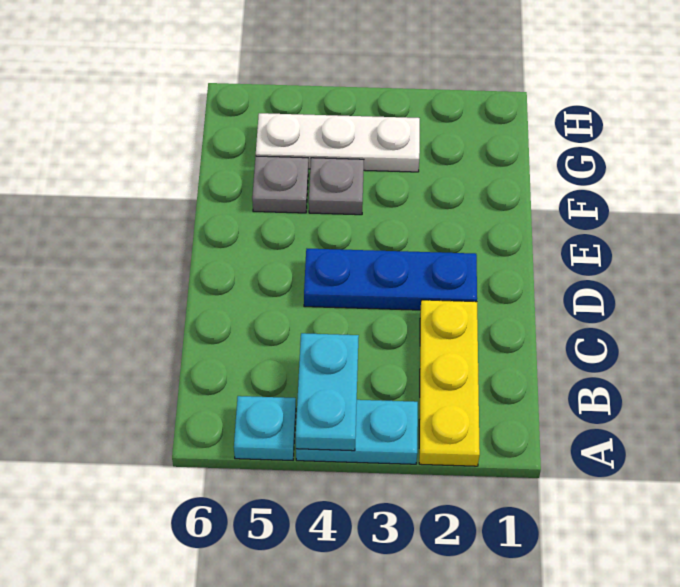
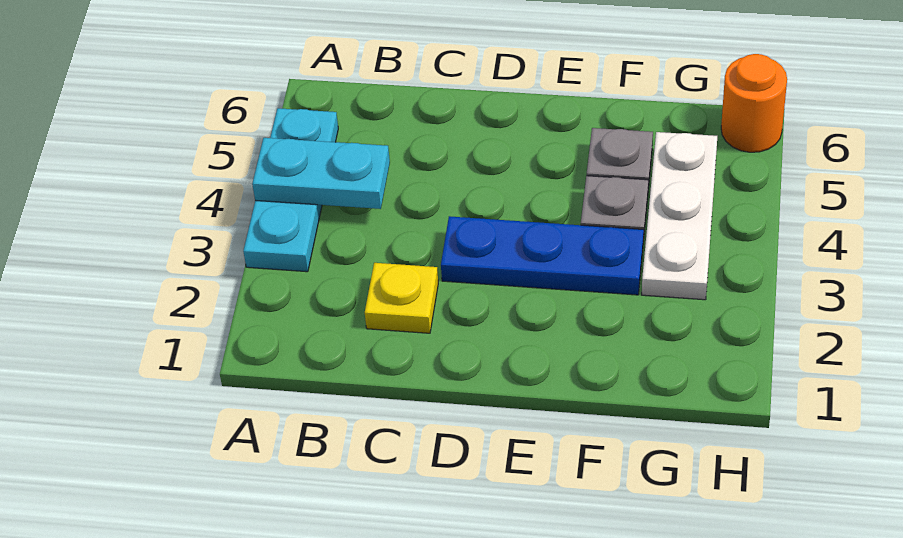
yellow 1x3 plate [419,300,480,466] -> yellow 1x1 plate [365,263,438,333]
blue 1x3 plate [304,249,477,310] -> blue 1x3 plate turned to [441,216,644,295]
none -> orange 1x1 round brick [721,54,787,152]

